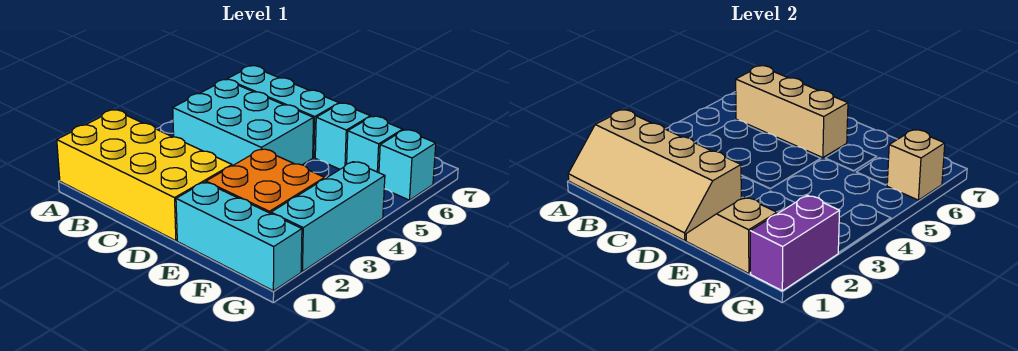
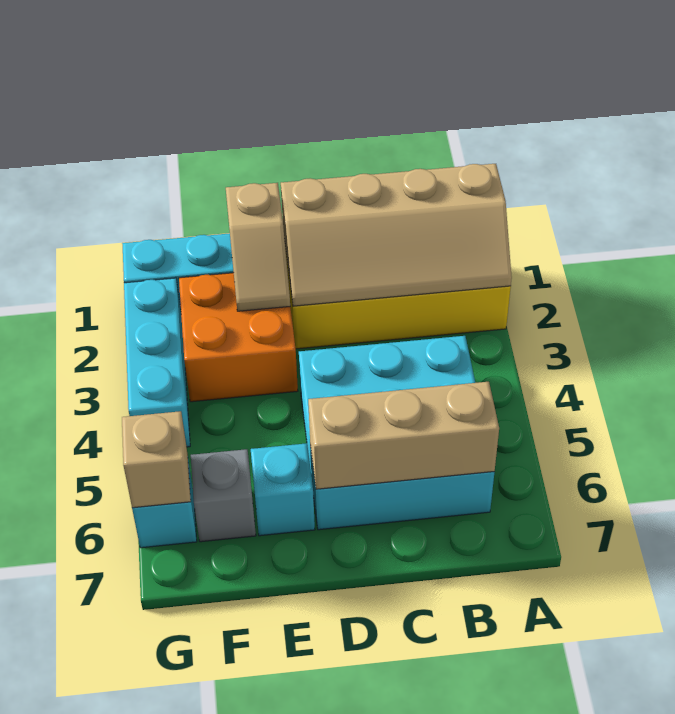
tan 2x4 slope [568,110,741,241] -> tan 2x4 slope turned to [281,164,512,306]
tan 1x2 slope [686,197,777,274] -> tan 1x2 slope turned to [226,183,290,311]
cyan 1x1 brick [347,116,403,173] -> grey 1x1 brick [191,449,256,542]
purple 1x2 brick [750,195,840,291] -> none

